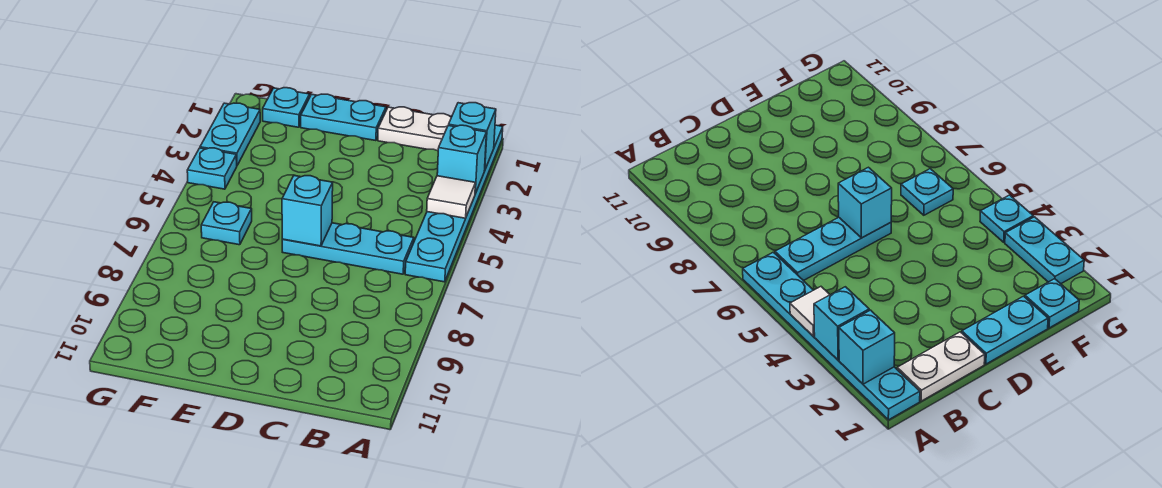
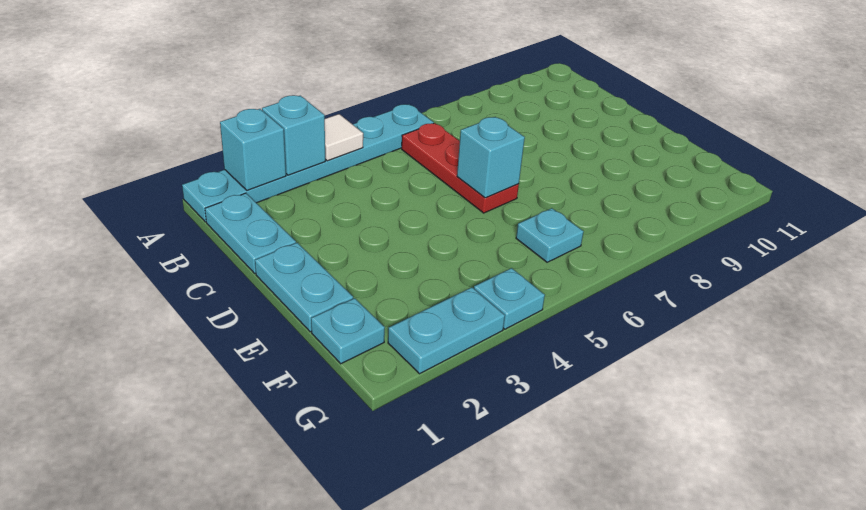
white 1x2 plate [378,107,451,151] -> cyan 1x2 plate [205,193,296,274]
cyan 1x3 plate [282,223,414,274] -> red 1x3 plate [402,123,519,213]

